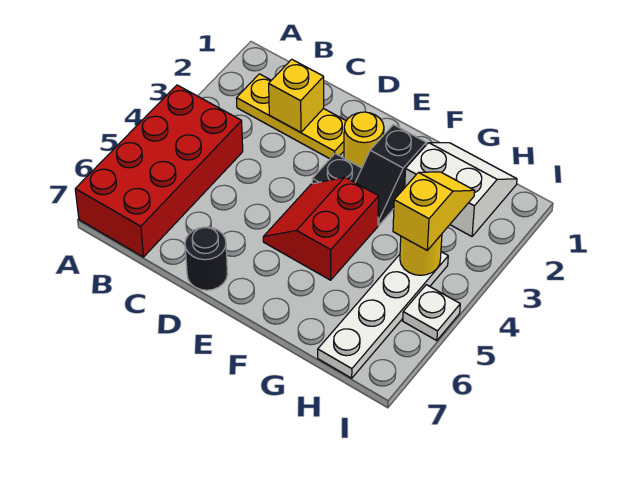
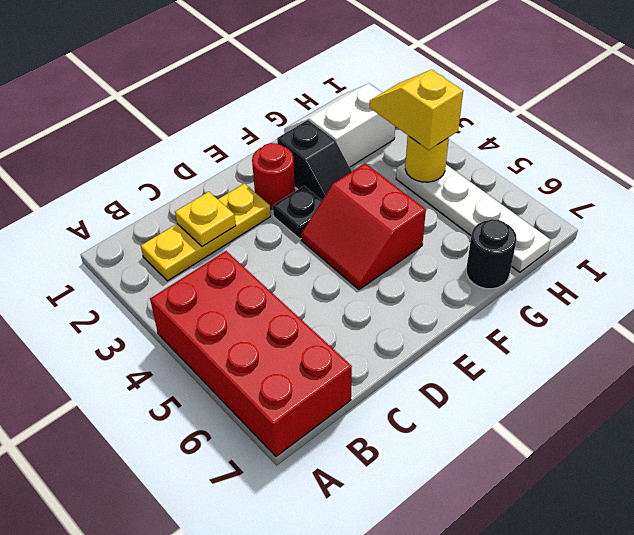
yellow 1x1 brick [269,59,324,132] -> yellow 1x1 plate [175,192,236,247]
black 1x1 round brick [185,227,228,290] -> black 1x1 round brick moved to [466,219,517,289]
yellow 1x1 round brick [344,112,384,168] -> red 1x1 round brick [252,143,295,209]
white 1x1 plate [403,285,460,341] -> none

